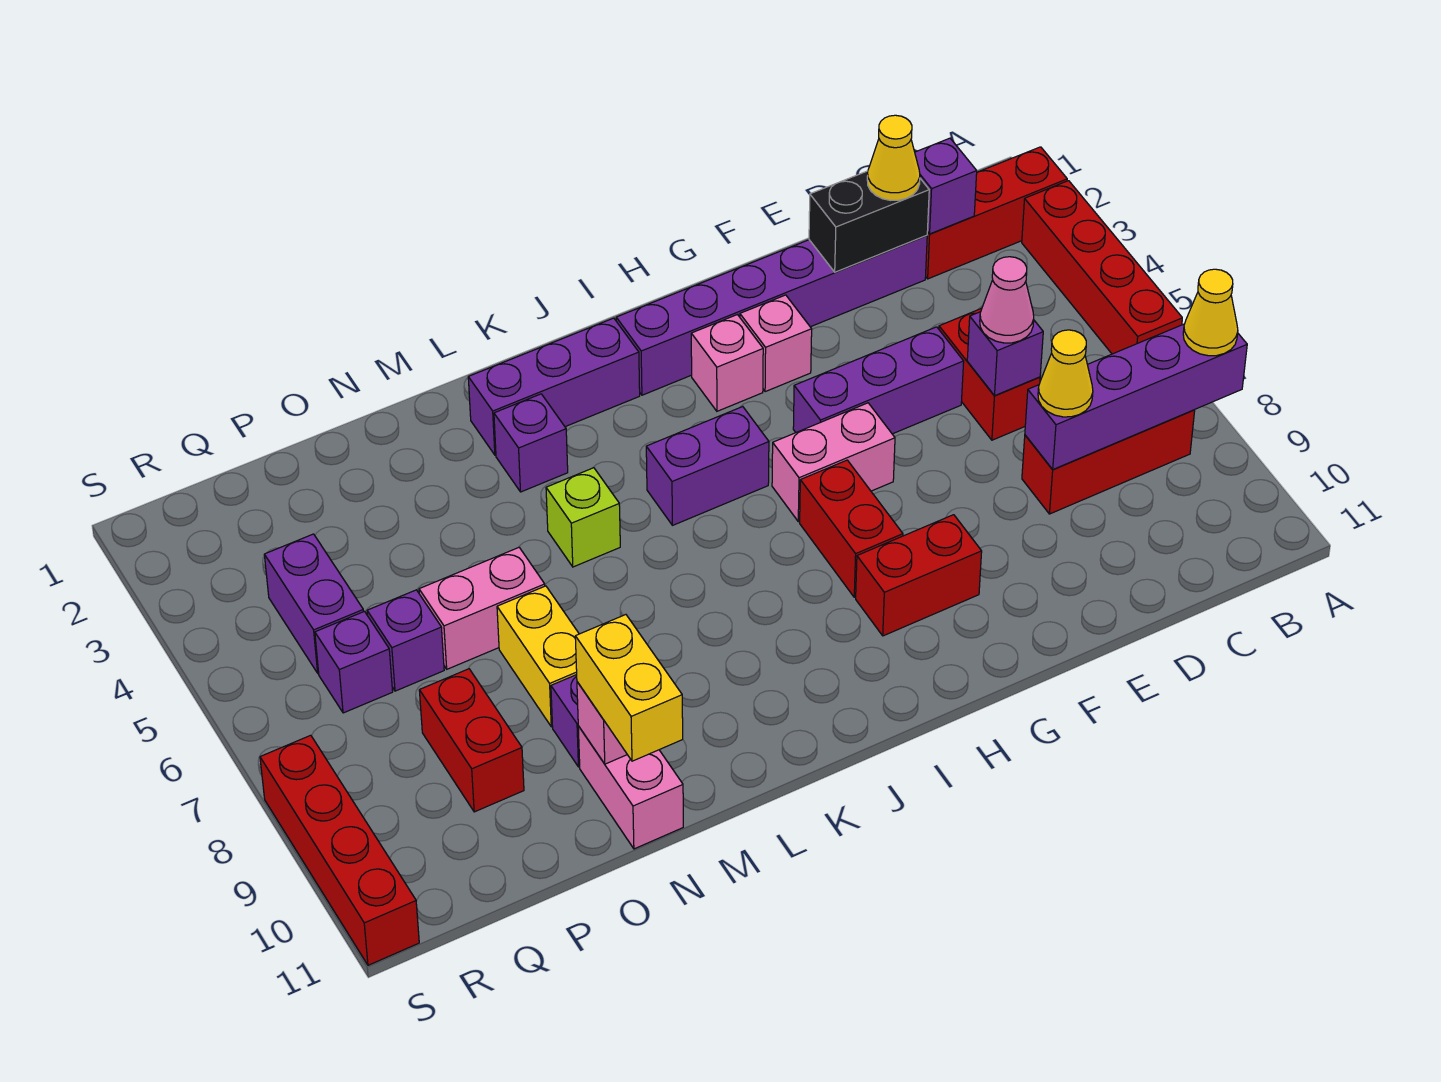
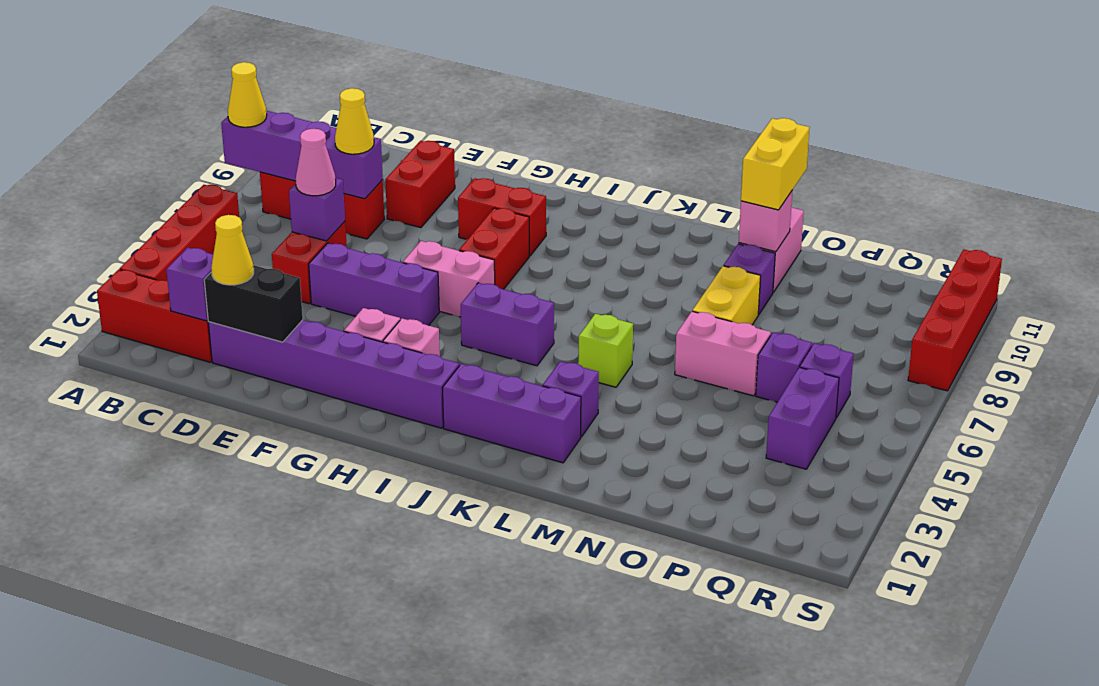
red 1x2 brick [419,669,524,812] -> red 1x2 brick moved to [385,141,455,228]

